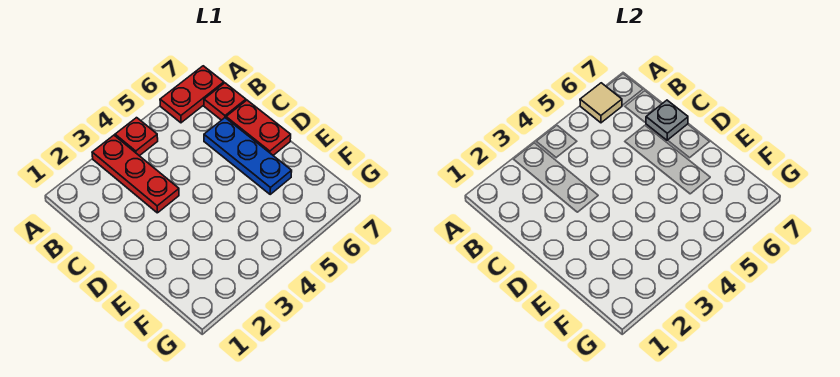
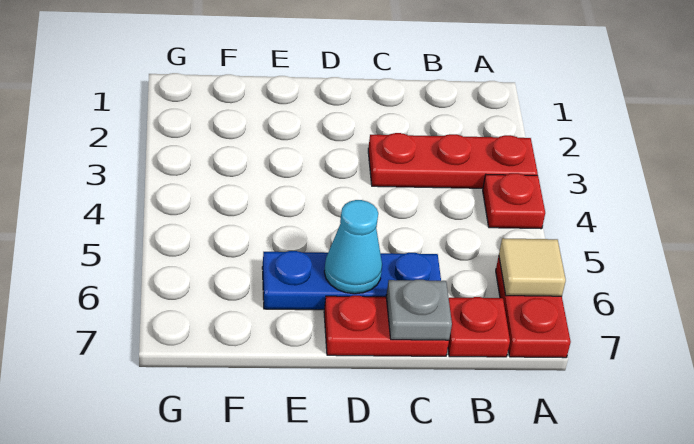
none -> cyan 1x1 cone [324,200,382,294]

